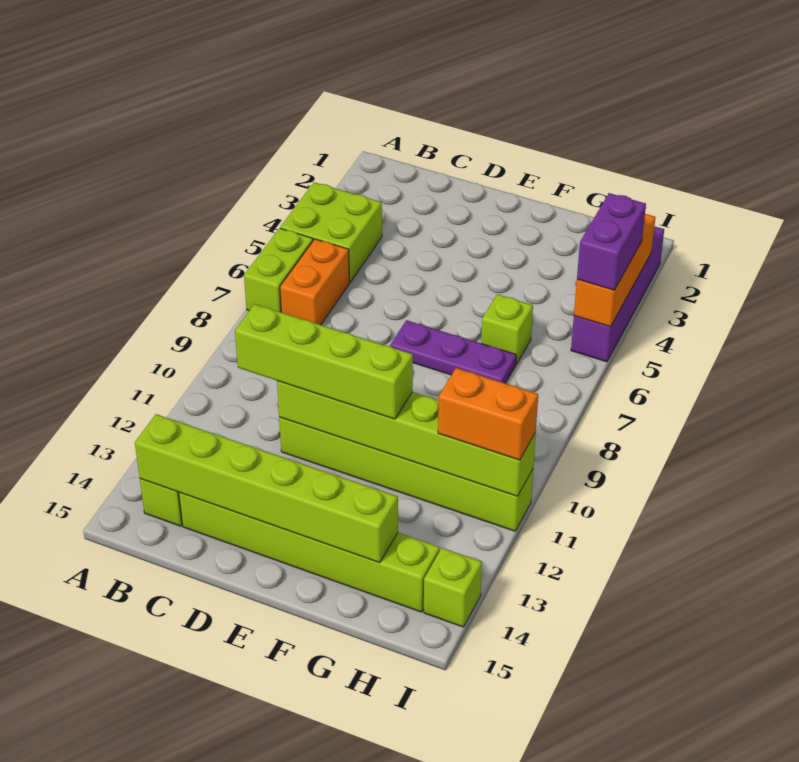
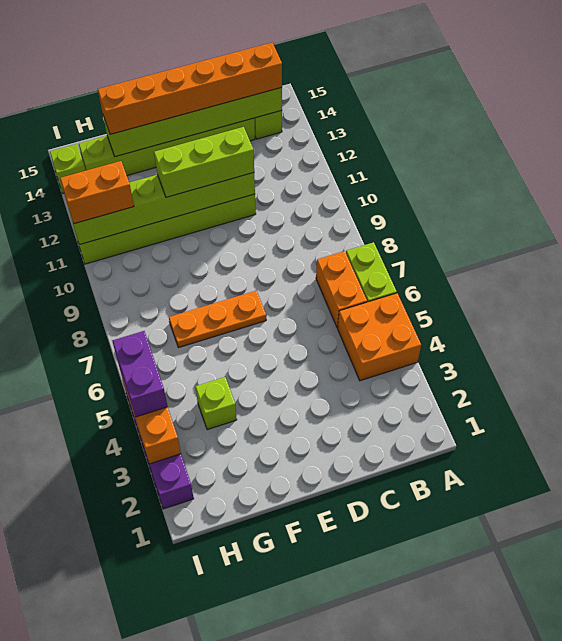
lime 2x2 brick [280,182,382,282] -> orange 2x2 brick [338,293,421,381]
none -> orange 1x6 brick [98,43,282,134]
lime 1x4 brick [235,304,413,419] -> lime 1x3 brick [154,127,254,197]
purple 1x3 plate [390,320,516,383] -> orange 1x3 plate [169,291,266,348]
lime 1x1 brick [481,294,533,364] -> lime 1x1 brick moved to [195,377,237,430]

